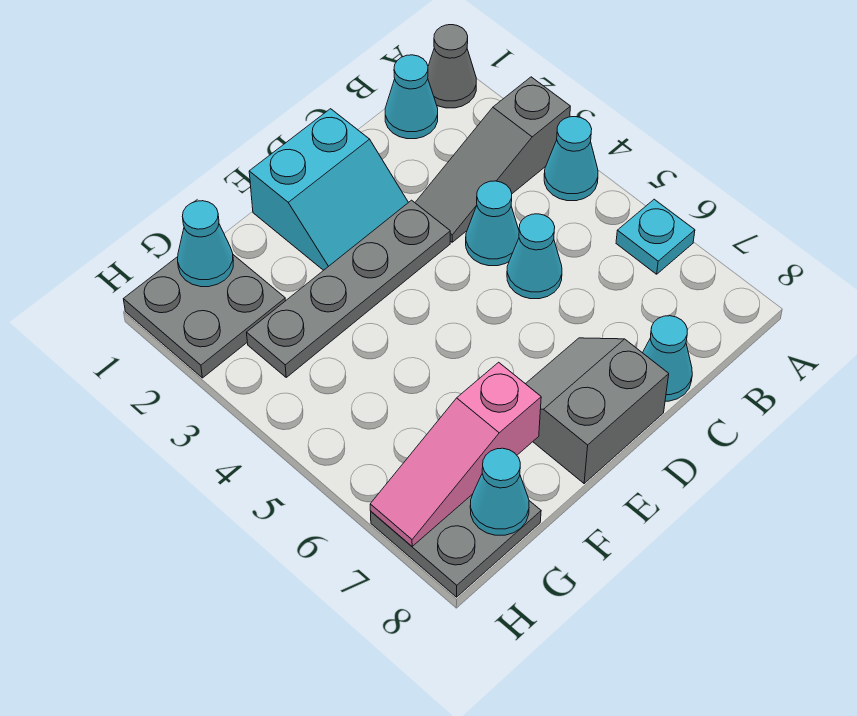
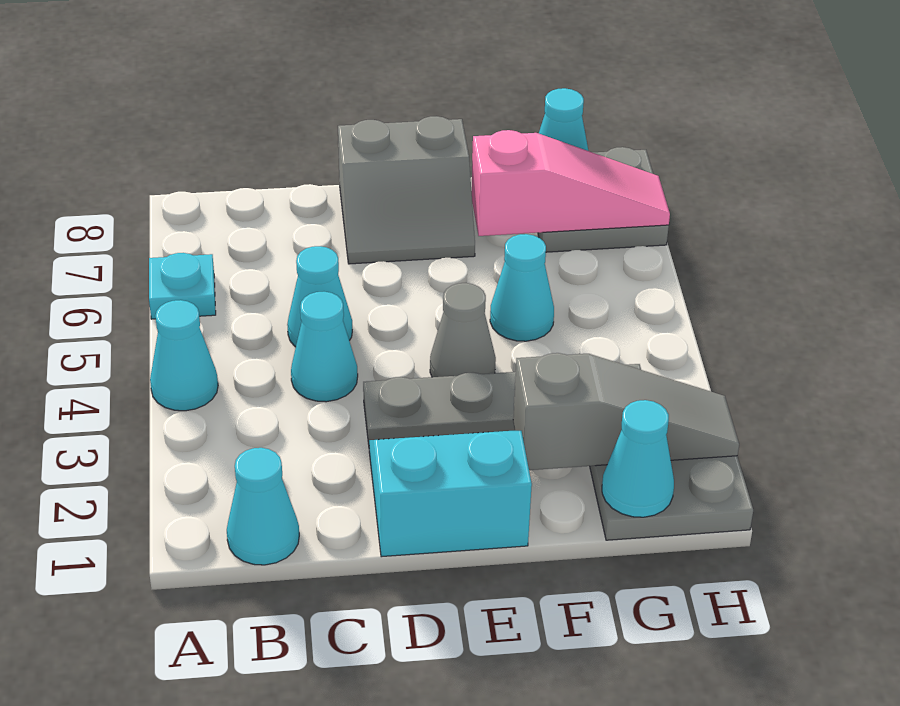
grey 1x1 cone [428,25,476,108] -> grey 1x1 cone moved to [430,283,496,377]
grey 1x3 slope [415,77,570,242] -> grey 1x3 slope moved to [513,353,739,470]
cyan 1x1 cone [643,316,692,401] -> cyan 1x1 cone moved to [490,234,554,341]

